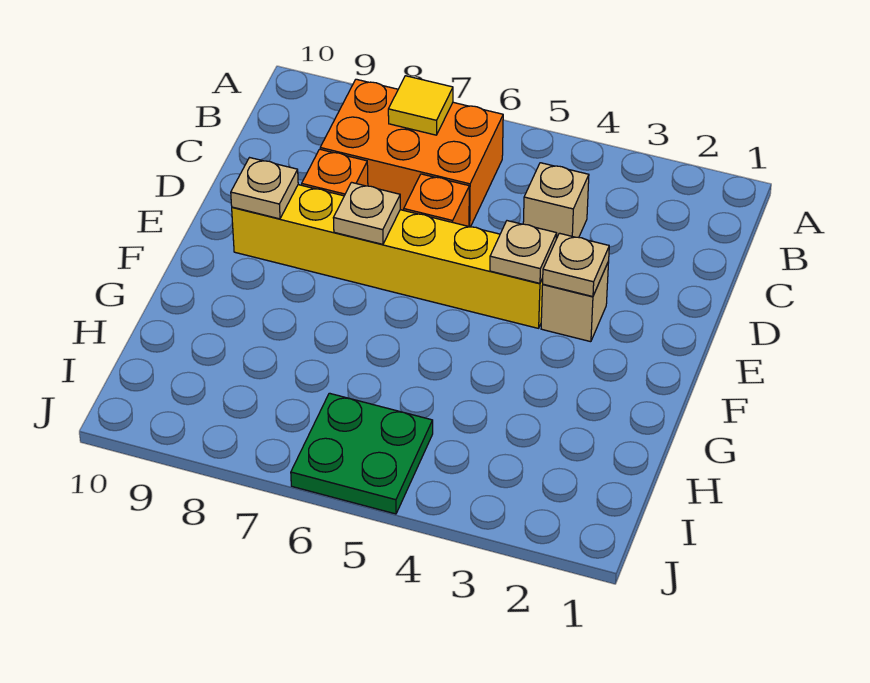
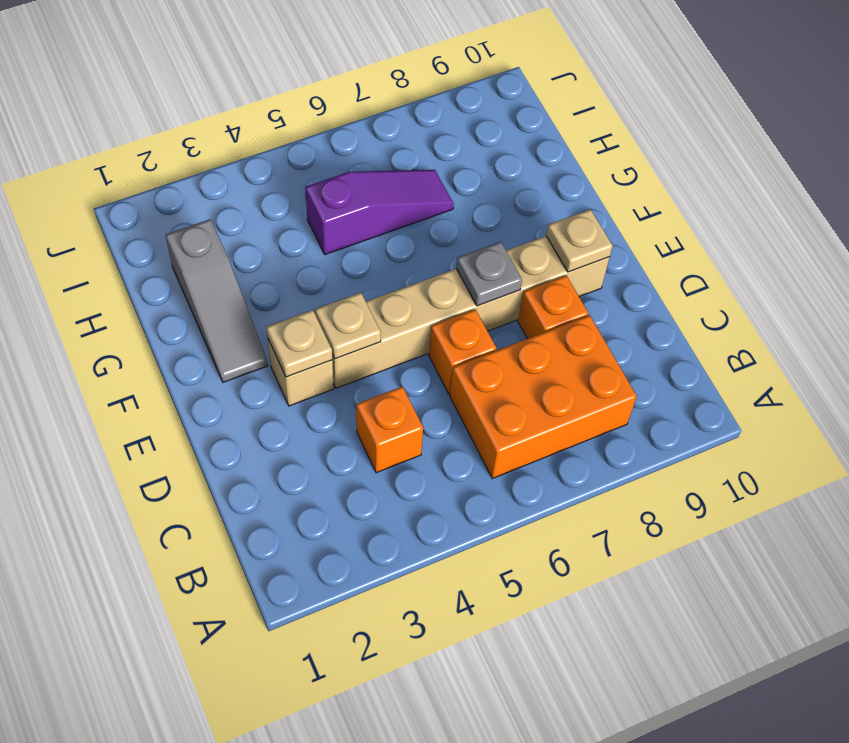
yellow 1x1 tile [388,76,453,135] -> none
tan 1x1 brick [523,163,589,239] -> orange 1x1 brick [356,386,423,473]
yellow 1x6 brick [232,185,543,328] -> tan 1x6 brick [332,236,610,388]
tan 1x1 plate [334,182,400,244] -> grey 1x1 plate [456,242,522,306]
none -> grey 1x3 slope [166,219,268,382]
none -> purple 1x3 slope [305,170,454,255]
green 2x2 plate [291,393,433,514] -> none

